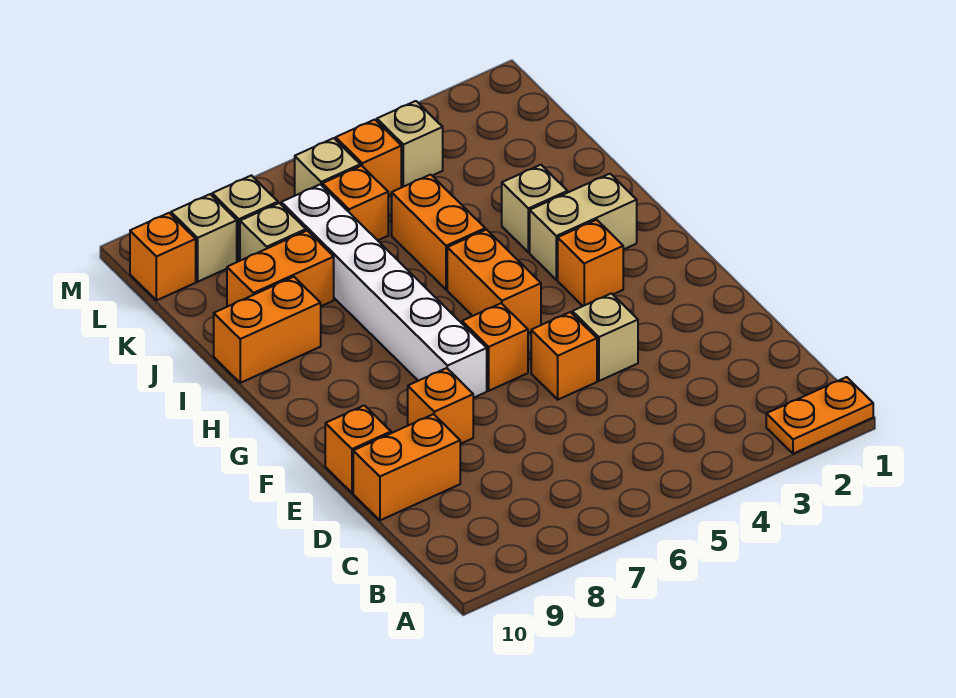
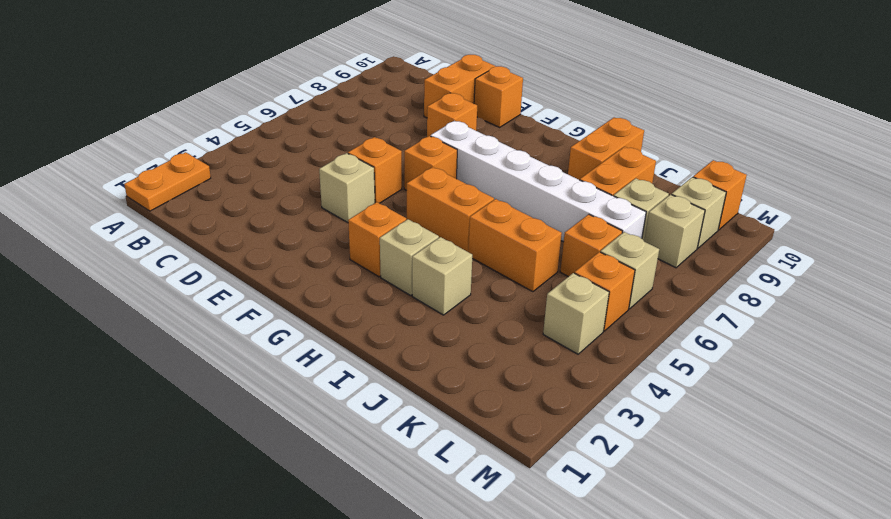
tan 1x2 brick [530,174,637,280] -> tan 1x1 brick [380,219,439,295]

